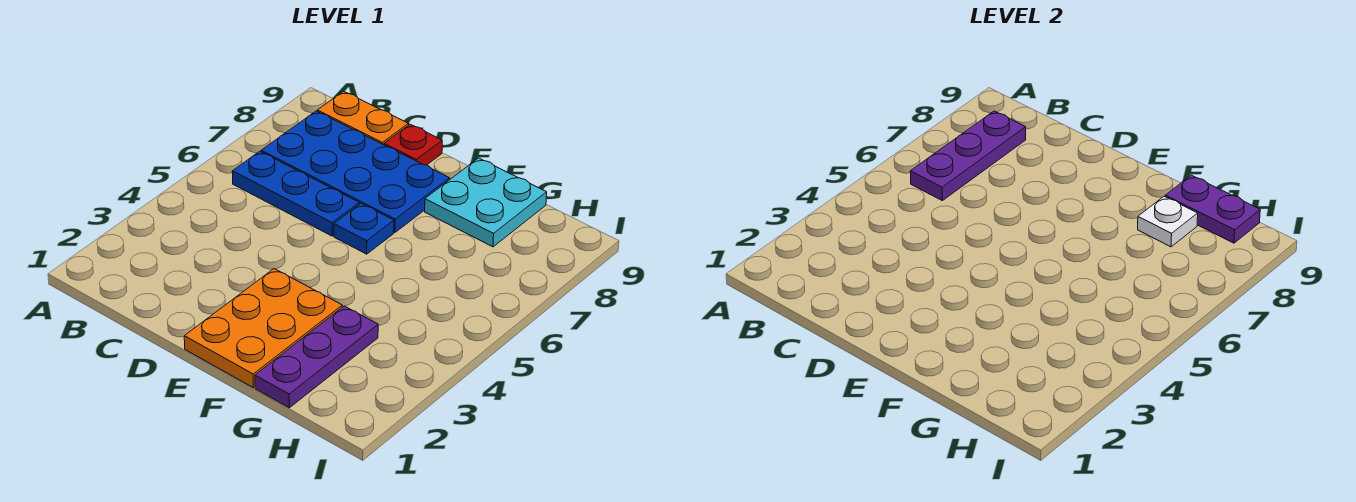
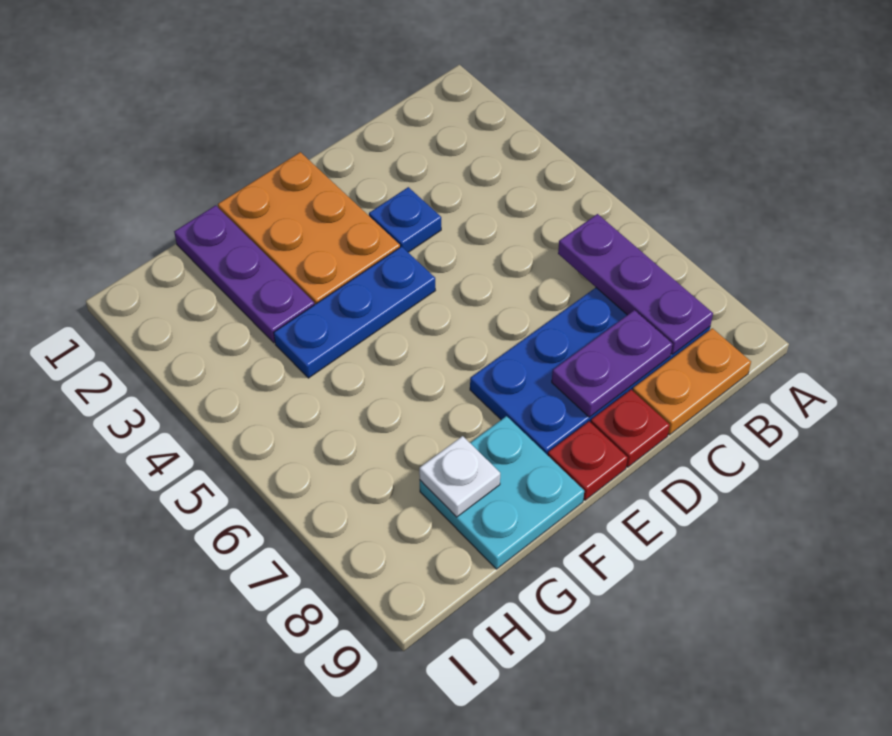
blue 1x3 plate [232,151,359,236] -> blue 1x3 plate moved to [274,247,435,378]
blue 1x1 plate [334,203,394,254] -> blue 1x1 plate moved to [369,187,441,252]
none -> red 1x1 plate [548,422,628,500]
purple 1x2 plate [1165,175,1260,243] -> purple 1x2 plate moved to [552,310,673,417]

